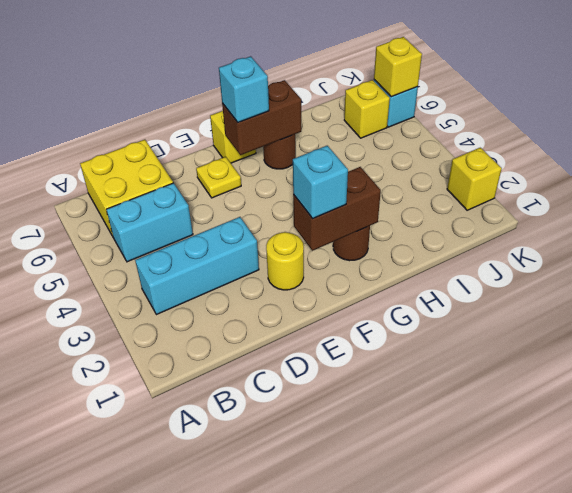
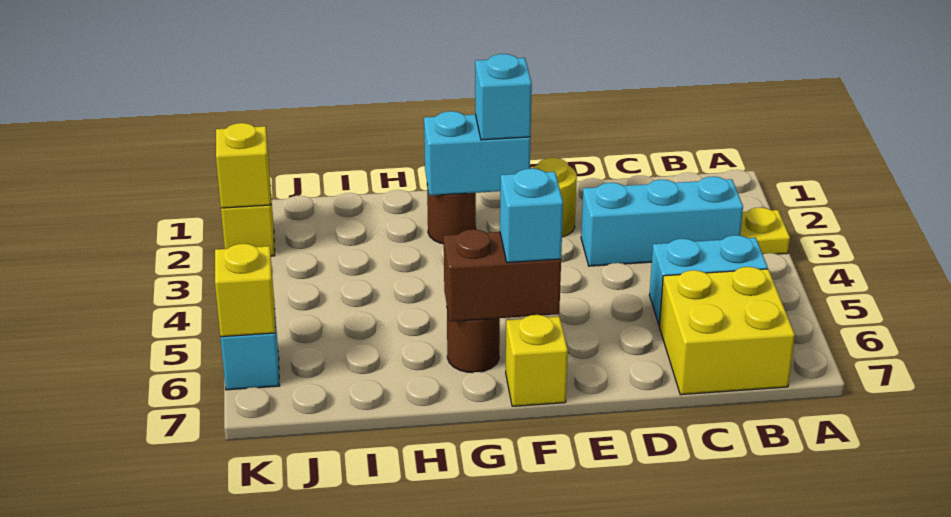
yellow 1x1 plate [196,157,241,198] -> yellow 1x1 plate moved to [740,207,790,254]
brown 1x2 brick [293,167,381,251] -> cyan 1x2 brick [424,111,531,195]
yellow 1x1 brick [344,80,390,138] -> yellow 1x1 brick moved to [216,123,271,208]

